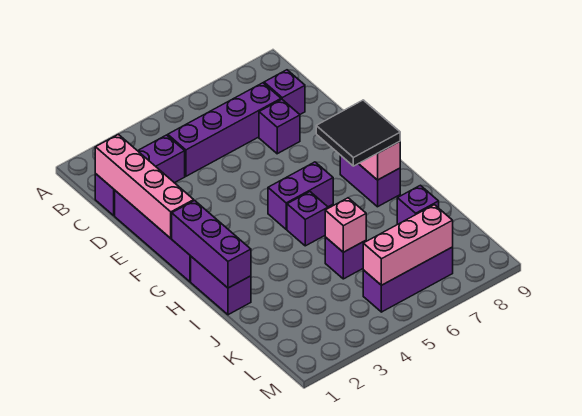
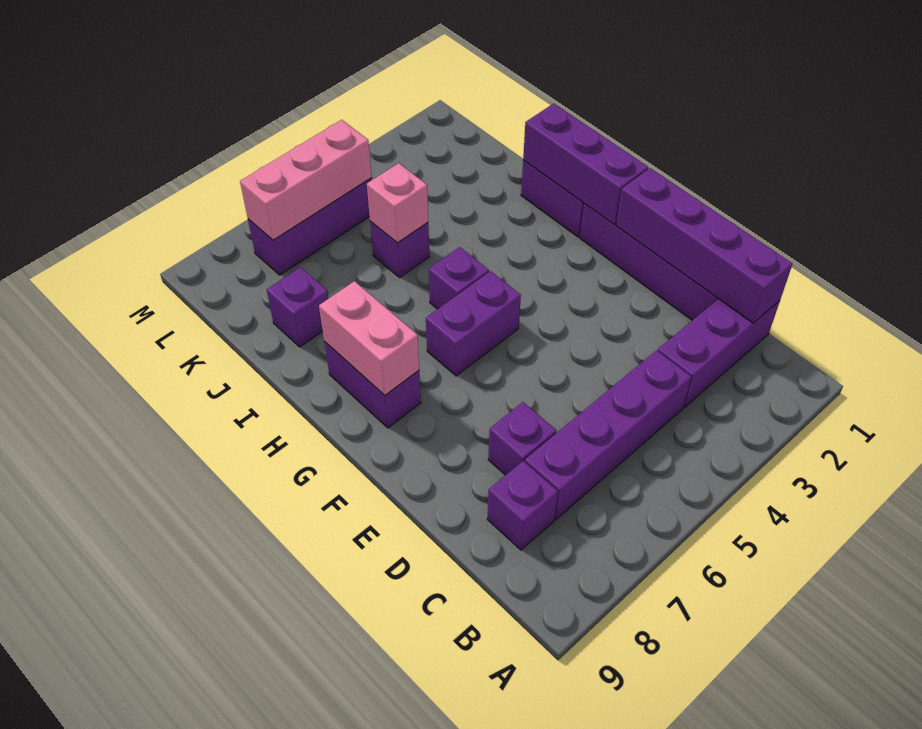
pink 1x4 brick [95,134,194,238] -> purple 1x4 brick [616,168,793,323]
black 2x2 tile [316,100,400,166] -> none

